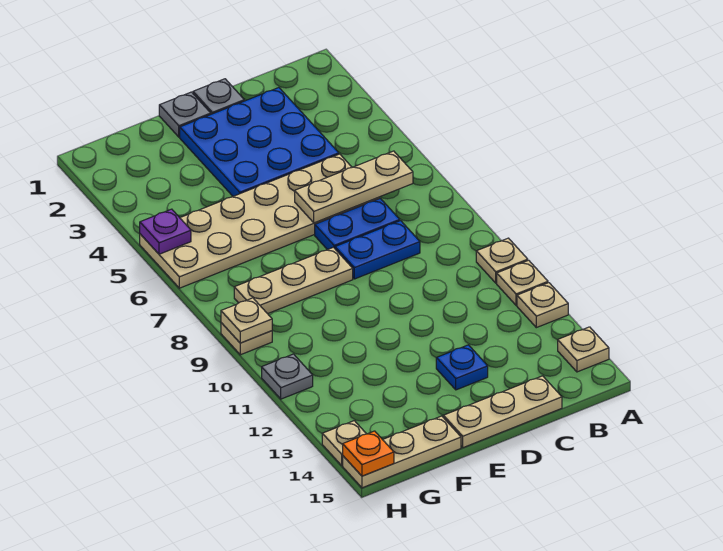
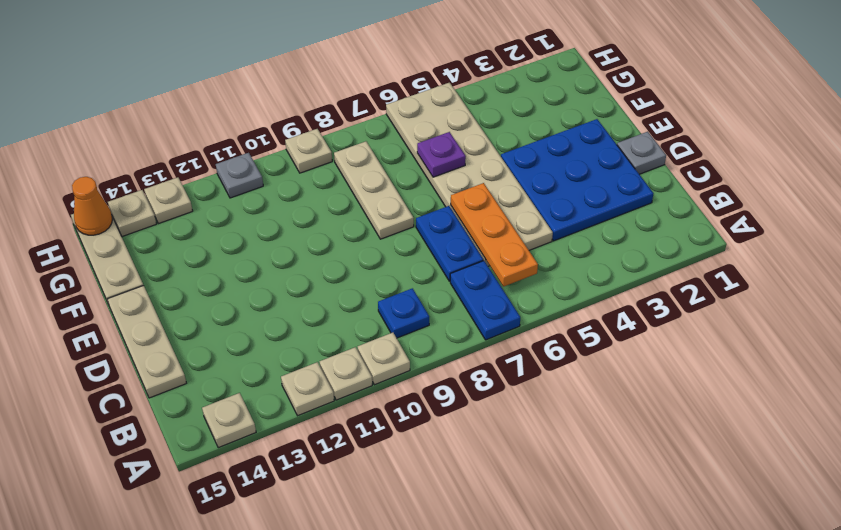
tan 1x3 plate [295,151,413,223] -> orange 1x3 plate [451,183,538,287]
blue 1x2 plate [335,221,420,279] -> blue 1x2 plate moved to [450,261,520,340]
blue 1x1 plate [436,345,488,390] -> blue 1x1 plate moved to [378,288,429,338]
grey 1x1 plate [159,92,211,137] -> none
purple 1x1 plate [140,209,191,254] -> purple 1x1 plate moved to [417,132,466,177]
tan 1x1 plate [221,298,272,343] -> tan 1x1 plate moved to [144,177,193,224]
orange 1x1 plate [343,431,394,476] -> orange 1x1 cone [72,177,112,235]

